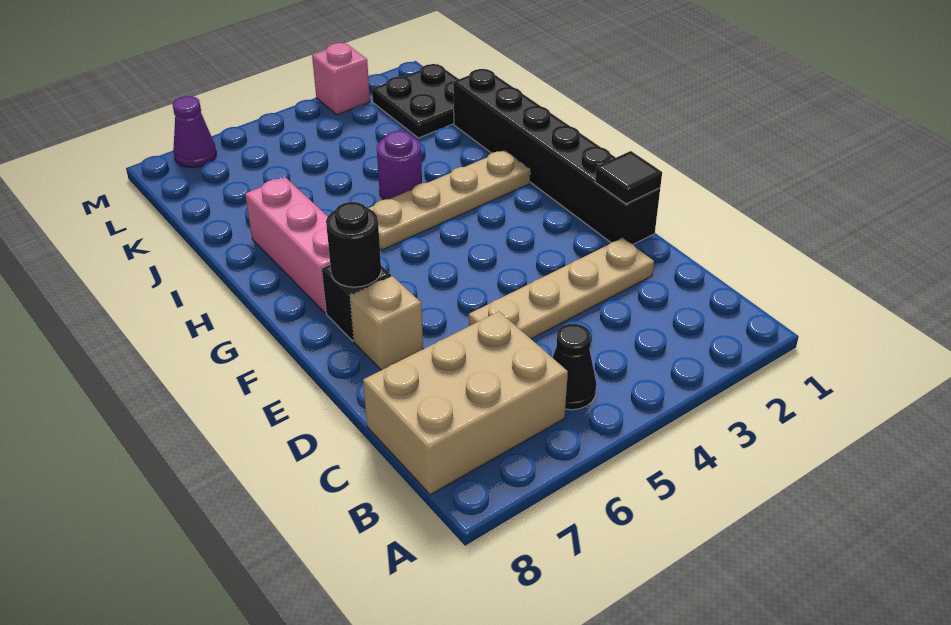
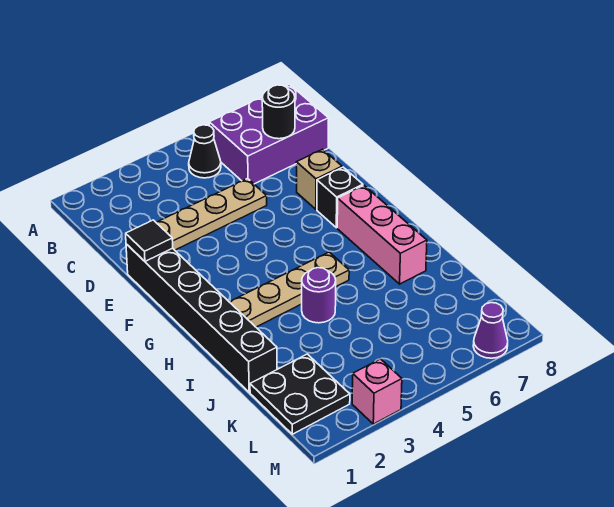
tan 2x3 brick [363,312,568,495] -> purple 2x3 brick [209,85,329,184]
black 1x1 round brick [326,202,381,287] -> black 1x1 round brick moved to [262,85,295,139]

